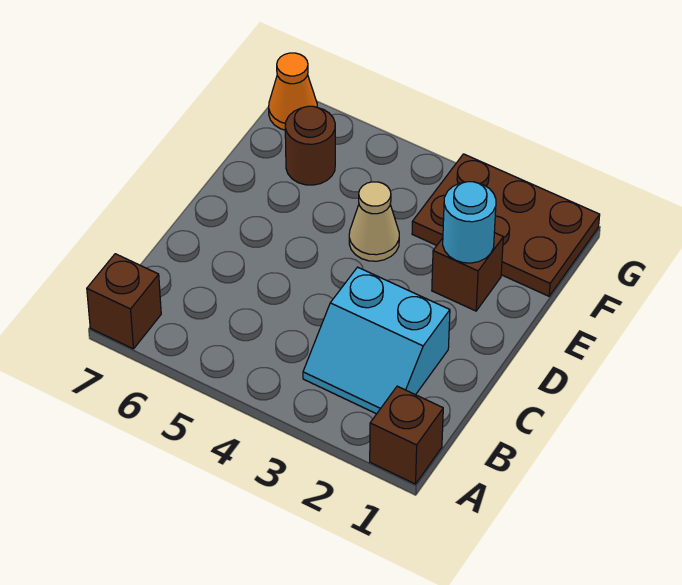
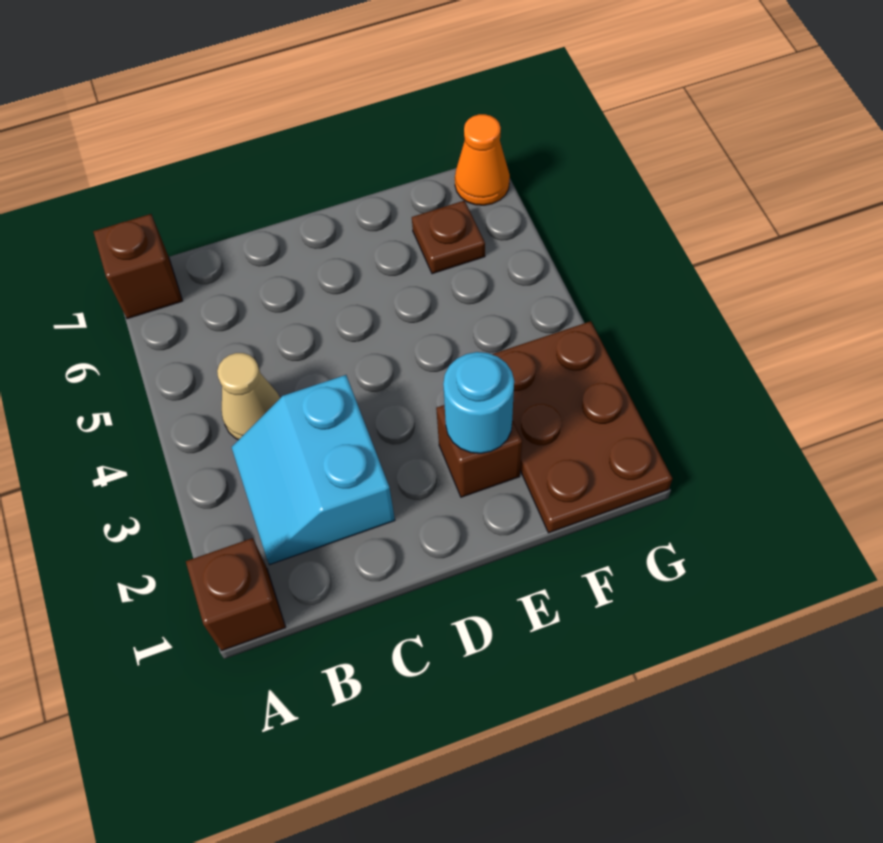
tan 1x1 cone [349,182,399,261] -> tan 1x1 cone moved to [217,353,280,440]
brown 1x1 round brick [285,106,335,185] -> brown 1x1 plate [412,201,485,274]

